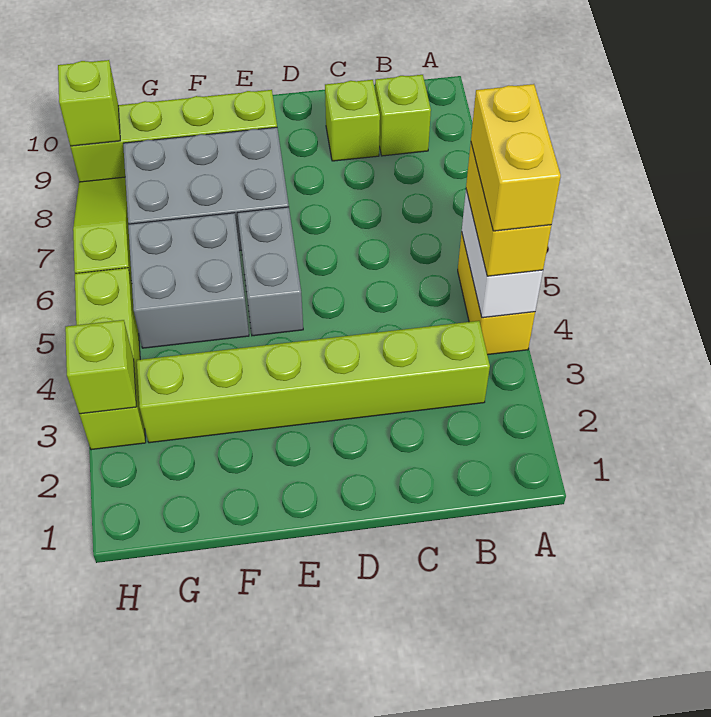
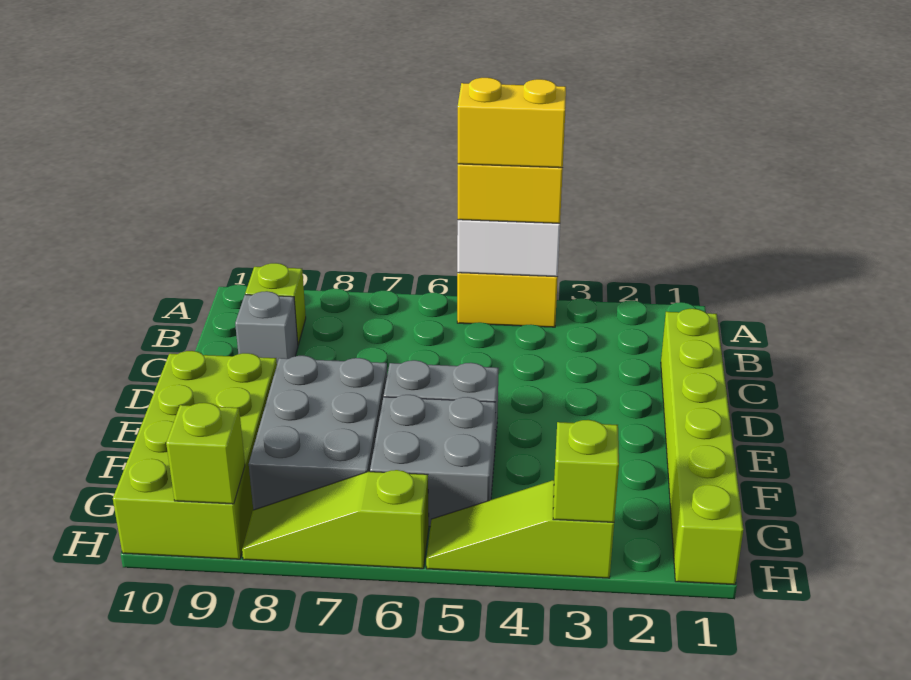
lime 1x6 brick [137,321,490,443] -> lime 1x6 brick moved to [661,309,744,585]
lime 1x1 brick [325,80,380,161] -> grey 1x1 brick [235,291,298,363]
lime 1x4 brick [70,90,277,182] -> lime 2x4 brick [113,351,277,559]
lime 1x3 brick [75,268,146,450] -> lime 1x3 slope [426,480,614,578]

